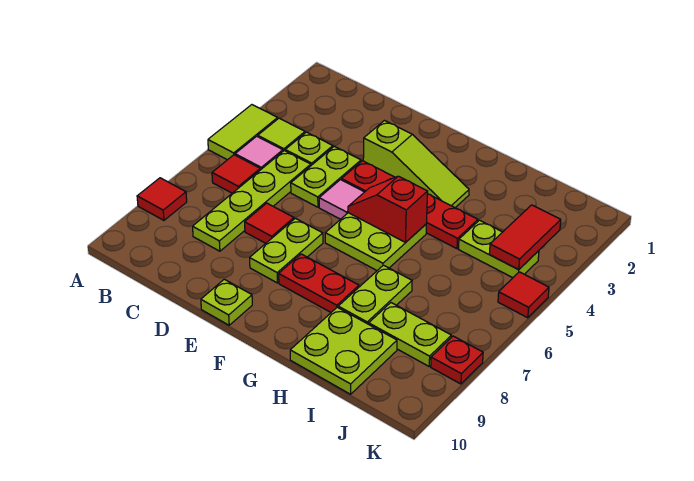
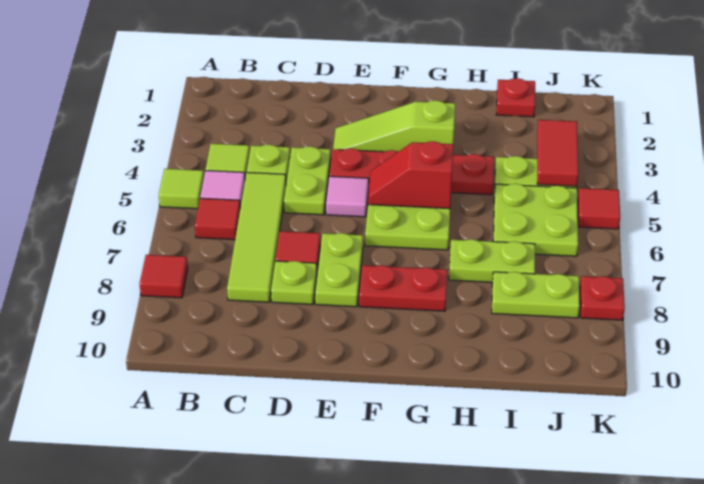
lime 1x2 tile [208,105,278,160] -> lime 1x1 tile [159,169,204,209]
lime 1x4 plate [193,151,311,251] -> lime 1x4 tile [227,172,286,302]
lime 1x3 slope [363,121,469,208] -> lime 1x3 slope turned to [333,100,455,152]
lime 1x1 plate [201,279,252,325] -> lime 1x1 plate moved to [271,261,317,305]
lime 1x2 plate [338,265,412,324] -> lime 1x2 plate turned to [449,239,535,282]
lime 2x2 plate [290,307,397,394] -> lime 2x2 plate moved to [493,183,578,256]
none -> red 1x1 plate [496,78,535,117]

